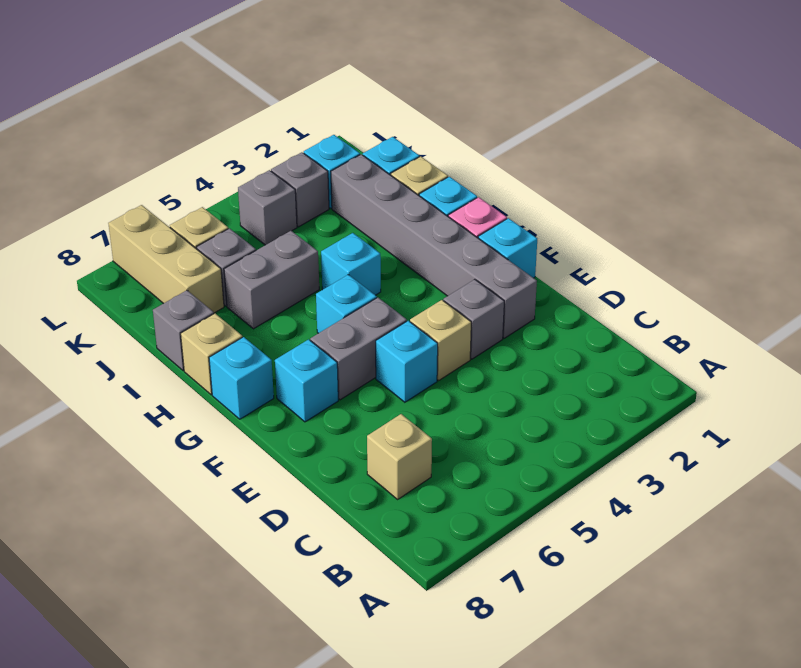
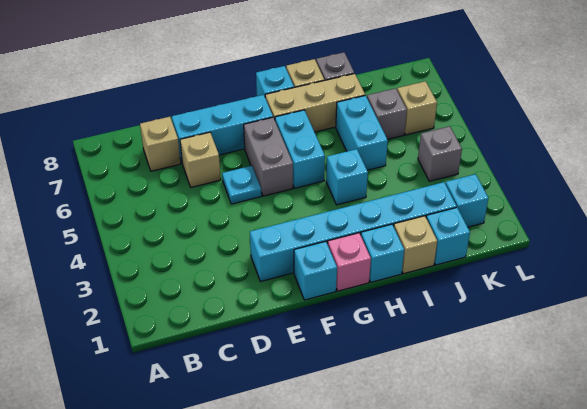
grey 1x6 brick [331,154,537,338] -> cyan 1x6 brick [250,182,457,281]
grey 1x1 brick [443,279,504,359] -> none
tan 1x1 brick [410,300,471,380] -> tan 1x1 brick moved to [180,132,221,187]
cyan 1x1 brick [376,321,438,402] -> cyan 1x1 plate [222,166,262,204]
cyan 1x1 brick [275,339,338,422] -> cyan 1x3 brick [172,95,273,162]
cyan 1x1 brick [316,275,377,333] -> cyan 1x2 brick [275,110,325,188]
grey 1x2 brick [224,231,319,329] -> cyan 1x2 brick [336,96,388,170]
tan 1x3 brick [108,205,224,313] -> tan 1x3 brick moved to [265,74,365,132]
grey 1x1 brick [271,152,329,227] -> none

